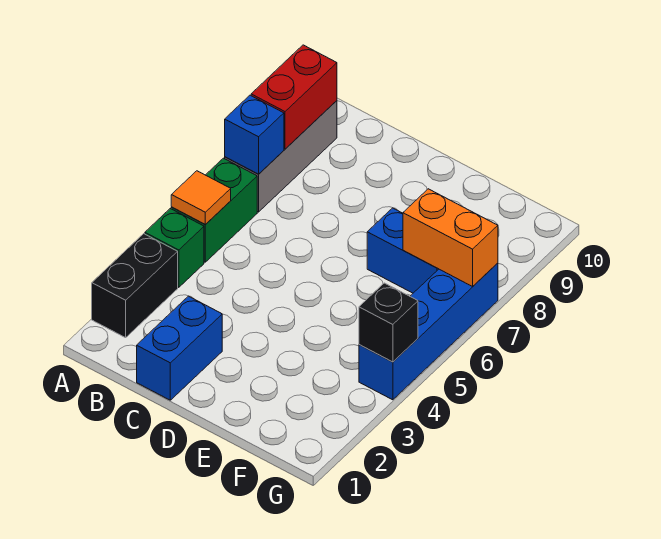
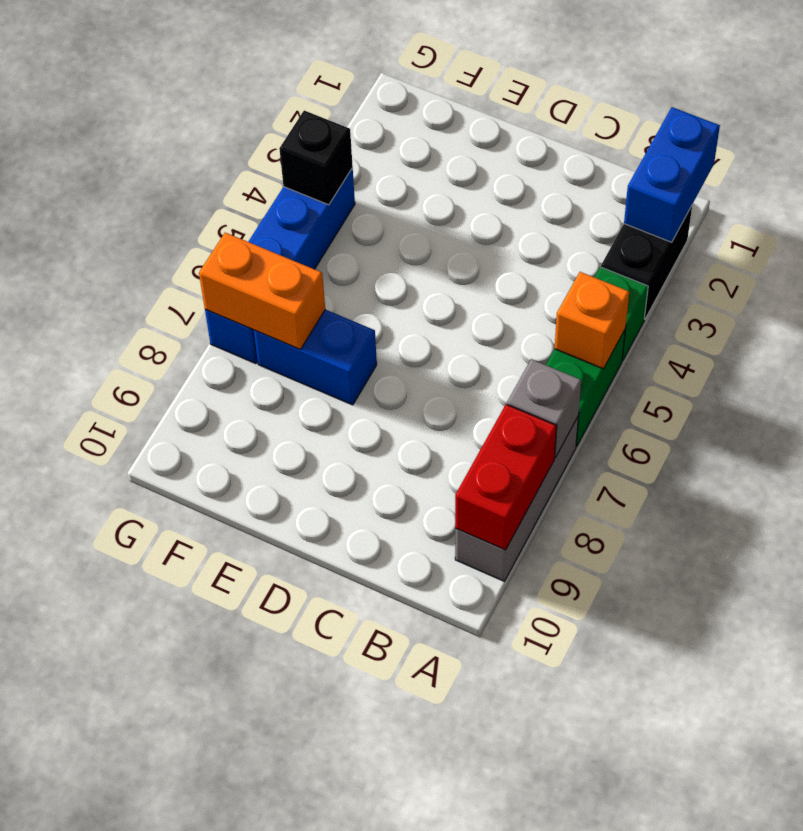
orange 1x1 tile [171,171,231,224] -> orange 1x1 brick [555,272,629,369]
blue 1x1 brick [225,95,284,174] -> grey 1x1 brick [507,359,581,457]
blue 1x2 brick [137,296,222,400] -> blue 1x2 brick moved to [624,107,720,242]

